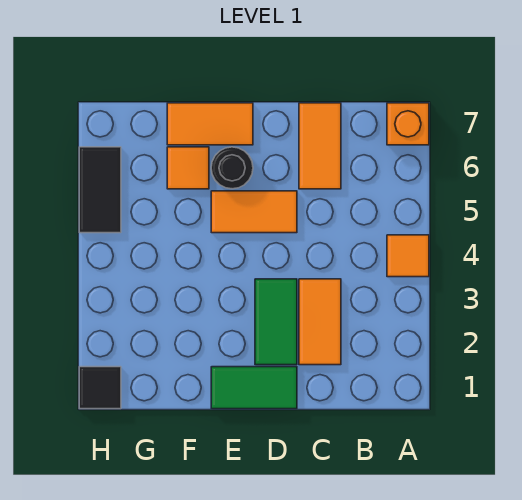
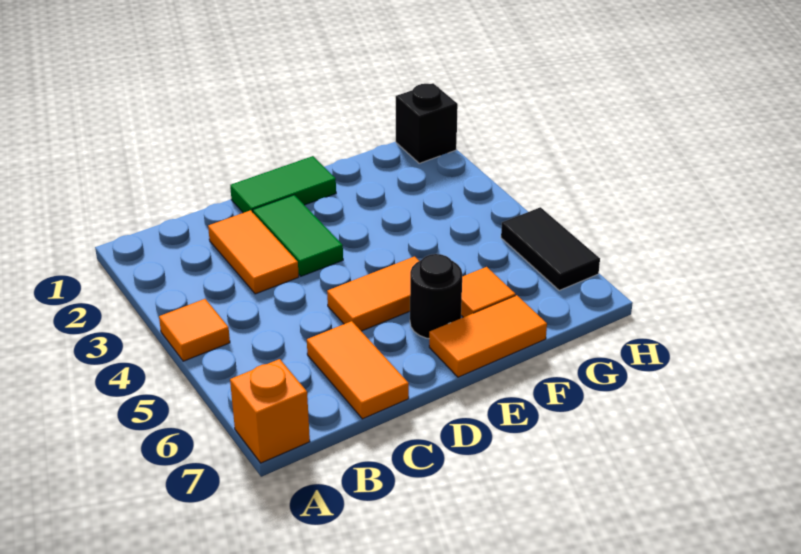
black 1x1 tile [79,367,121,409] -> black 1x1 brick [396,83,458,163]

